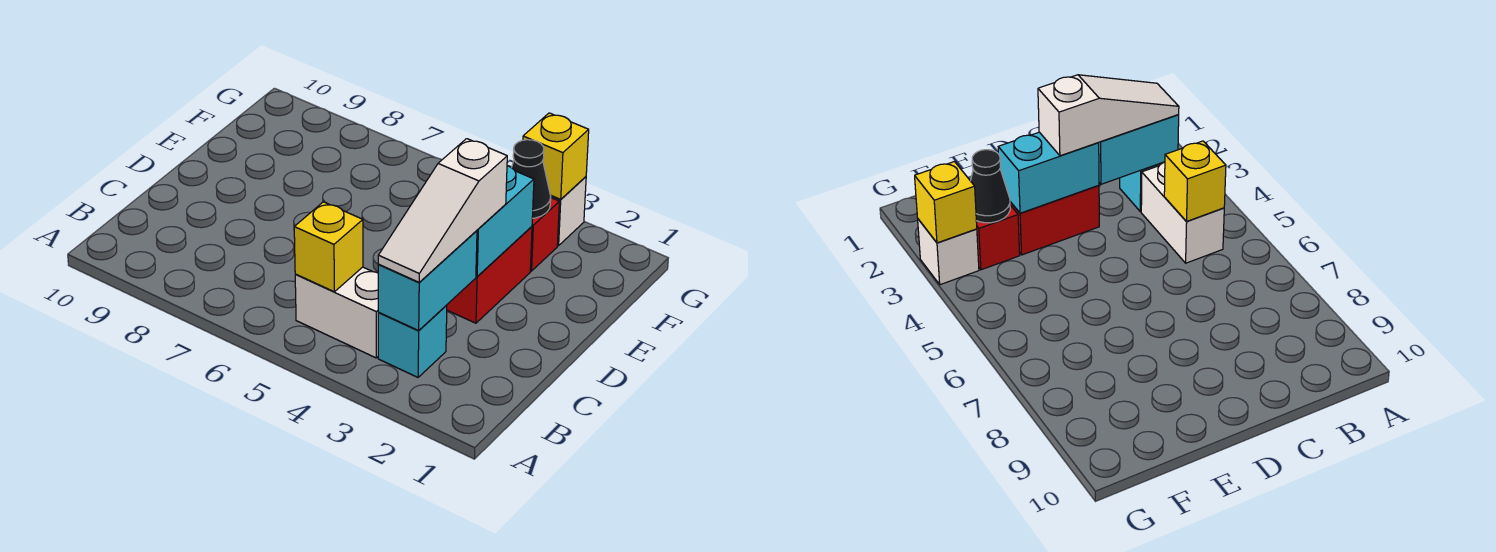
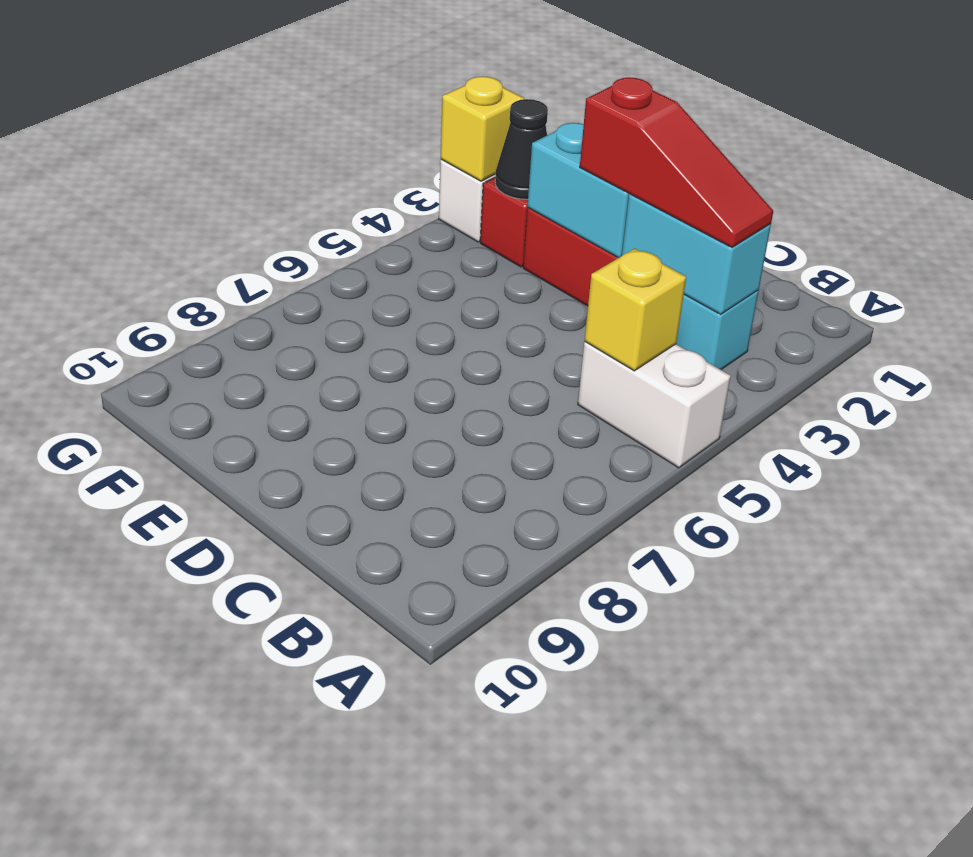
white 1x3 slope [378,139,507,282] -> red 1x3 slope [580,77,773,247]
white 1x2 brick [295,267,378,358] -> white 1x2 brick turned to [578,342,731,468]

